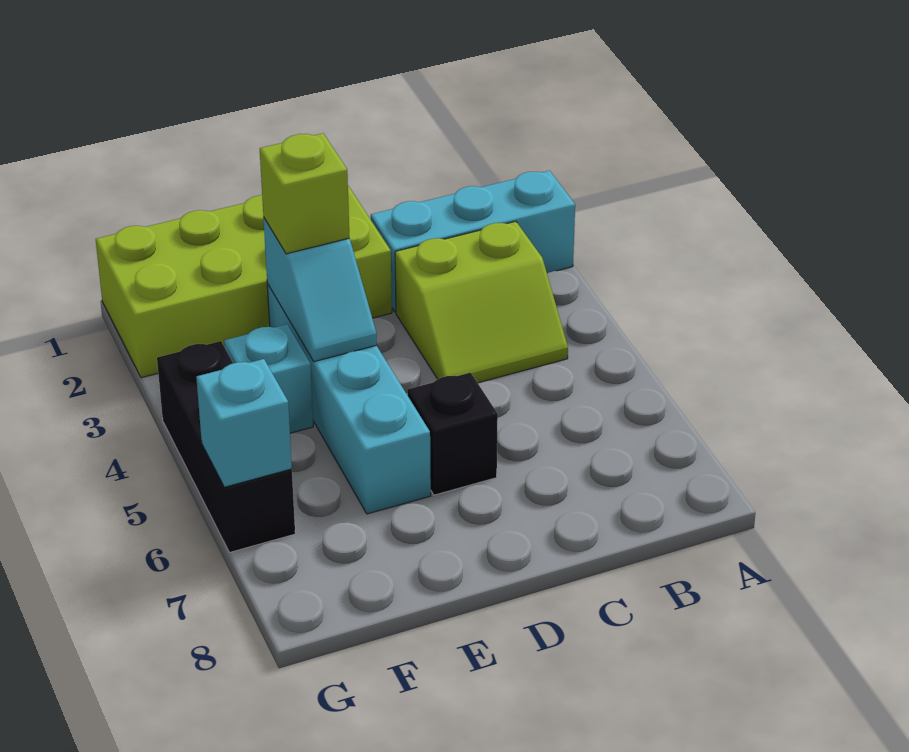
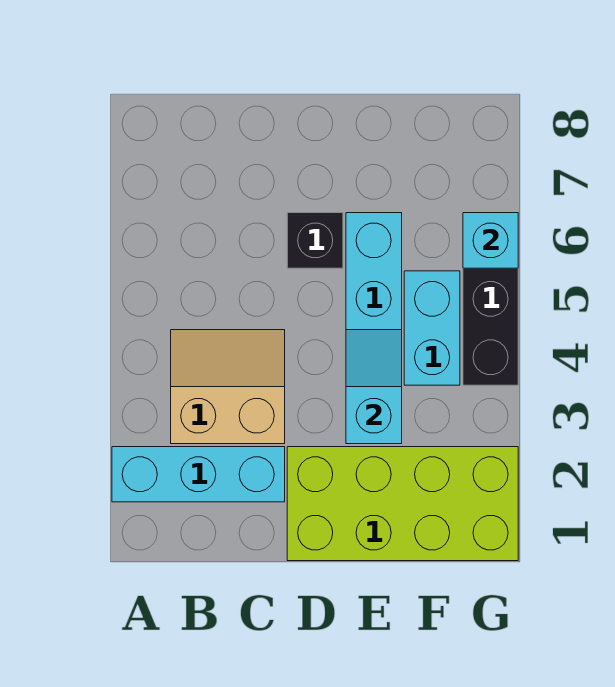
lime 2x2 slope [395,221,568,383] -> tan 2x2 slope [171,330,285,444]
lime 1x1 brick [260,133,349,254] -> none
cyan 1x1 brick [224,324,313,433] -> cyan 1x2 brick [404,271,460,385]

